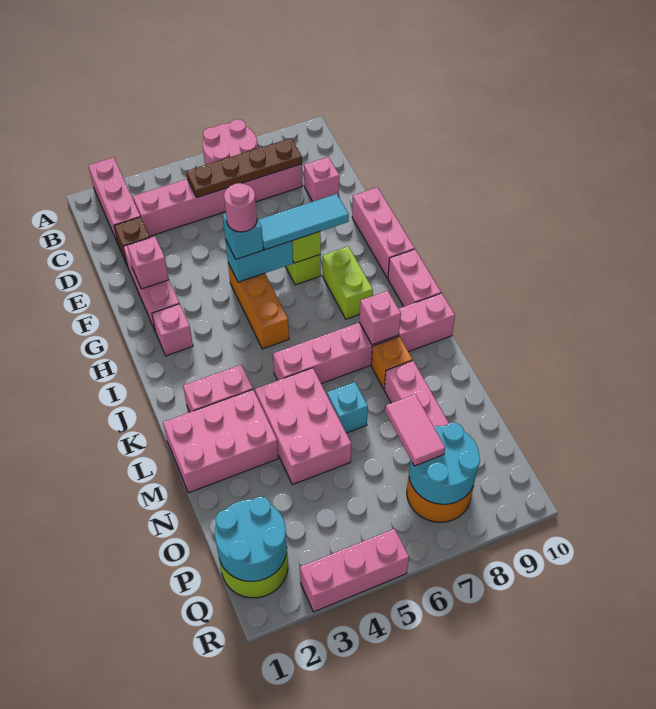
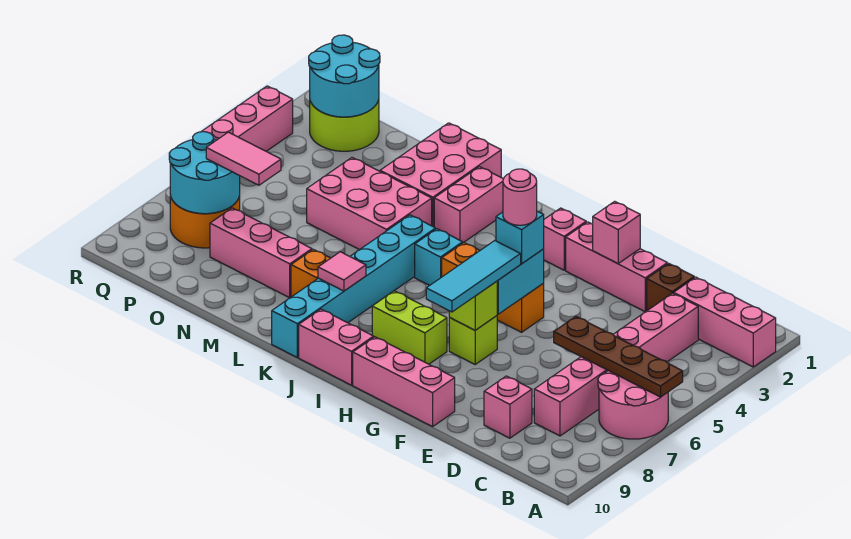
brown 1x4 plate [186,138,302,197] -> brown 1x4 plate turned to [554,316,683,397]
pink 1x6 brick [273,293,455,383] -> cyan 1x6 brick [272,215,436,358]
pink 1x1 brick [359,291,401,345] -> pink 1x1 tile [318,252,366,291]
cyan 1x1 brick [327,382,368,433] -> cyan 1x1 brick moved to [415,229,463,285]

